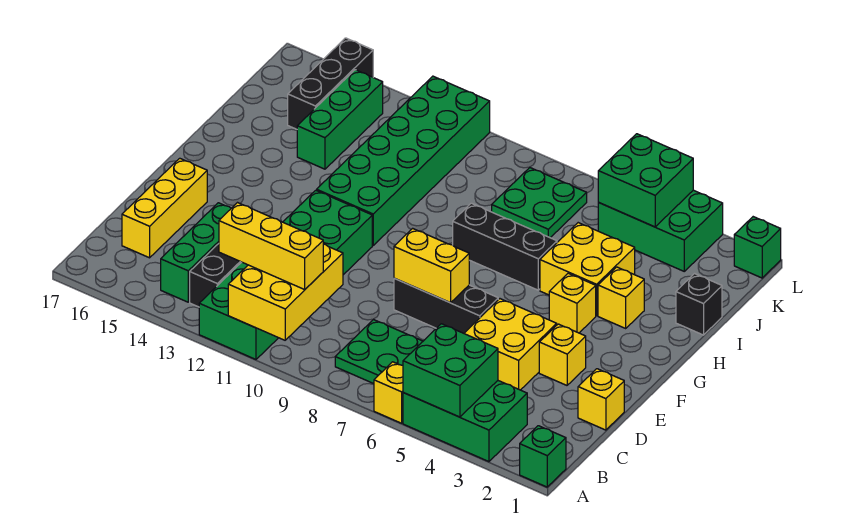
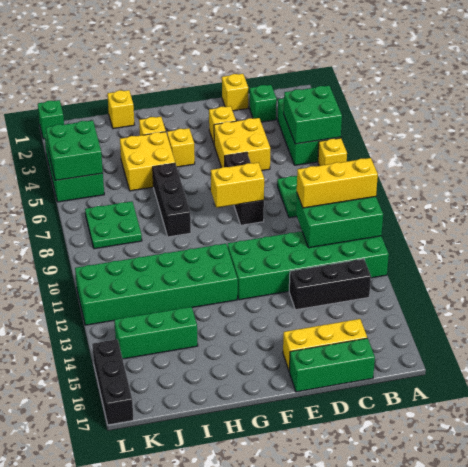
green 1x1 brick [520,426,566,487] -> green 1x1 brick moved to [250,85,277,122]
yellow 2x3 brick [228,244,343,340] -> green 2x3 brick [296,194,383,248]
yellow 1x3 brick [219,203,323,289] -> yellow 1x3 brick turned to [297,158,378,208]
green 1x3 brick [161,203,231,302] -> green 1x3 brick moved to [289,338,375,392]
yellow 1x2 brick [394,228,469,303] -> yellow 1x2 brick turned to [211,163,264,208]
black 1x1 brick [676,274,722,335] -> yellow 1x1 brick [107,90,134,129]
black 1x3 brick [288,38,373,129] -> black 1x3 brick turned to [92,339,134,425]

